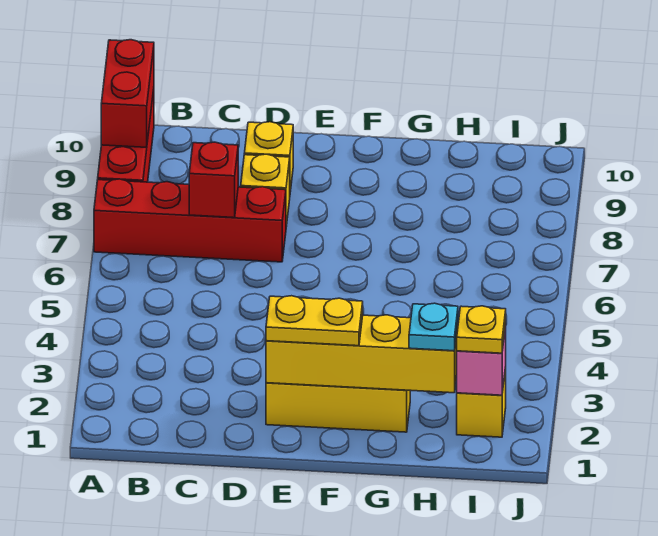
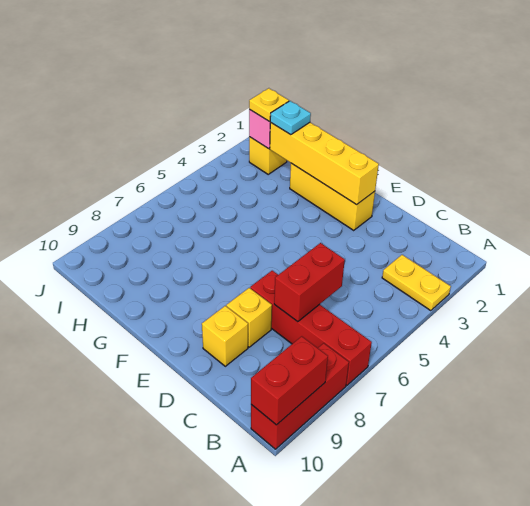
red 1x1 brick [189,142,238,218] -> red 1x2 brick [274,243,345,322]
yellow 1x2 plate [266,296,363,346] -> yellow 1x2 plate moved to [382,255,451,311]

